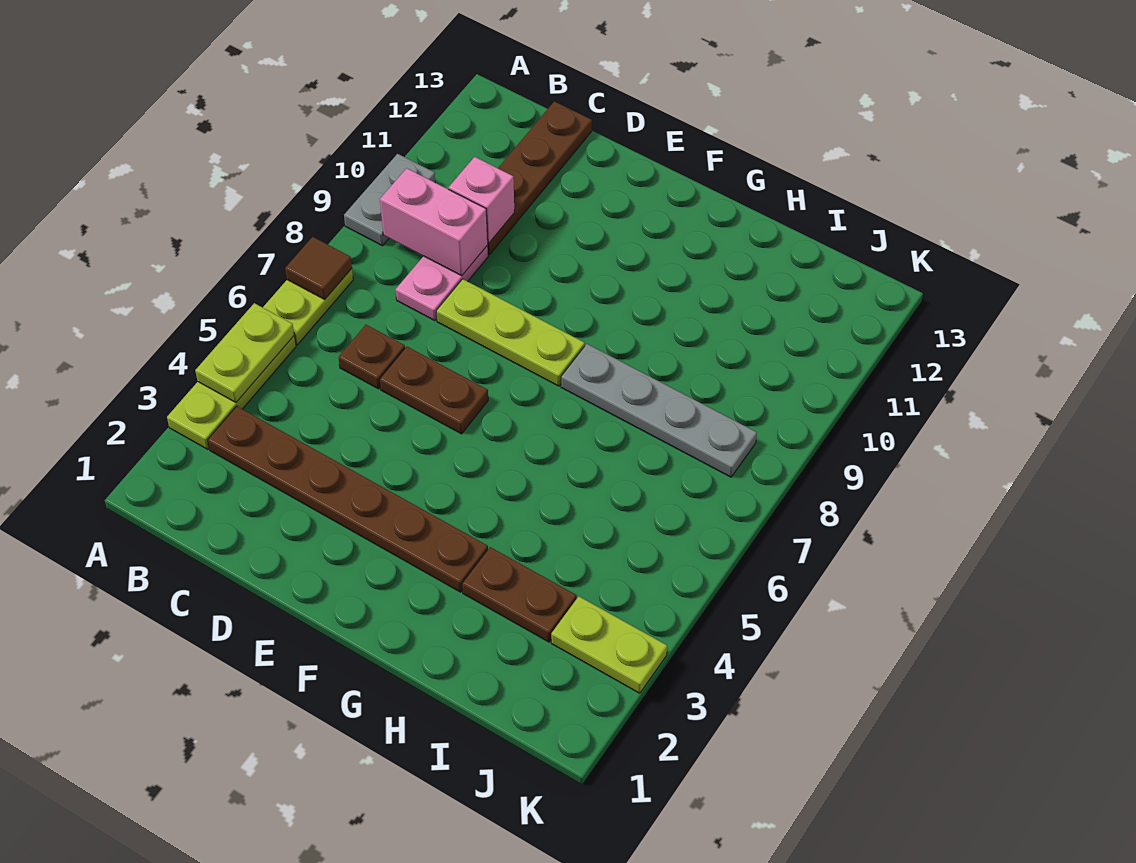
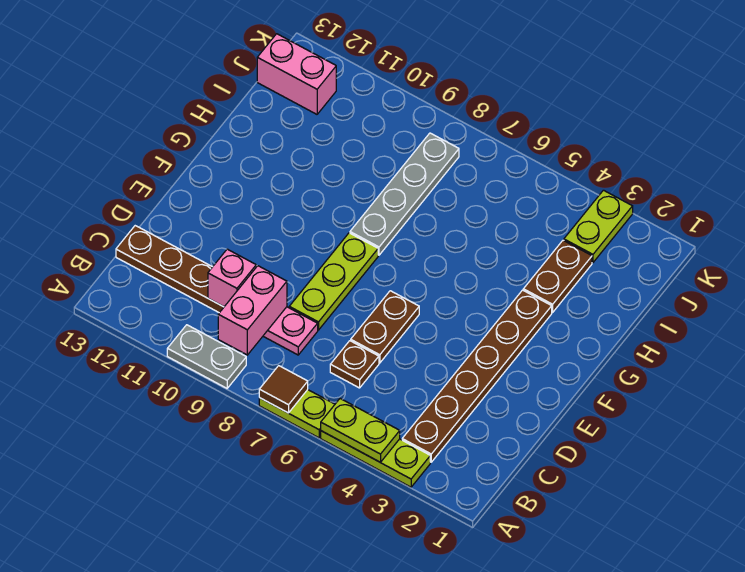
none -> pink 1x2 brick [257,34,336,114]

